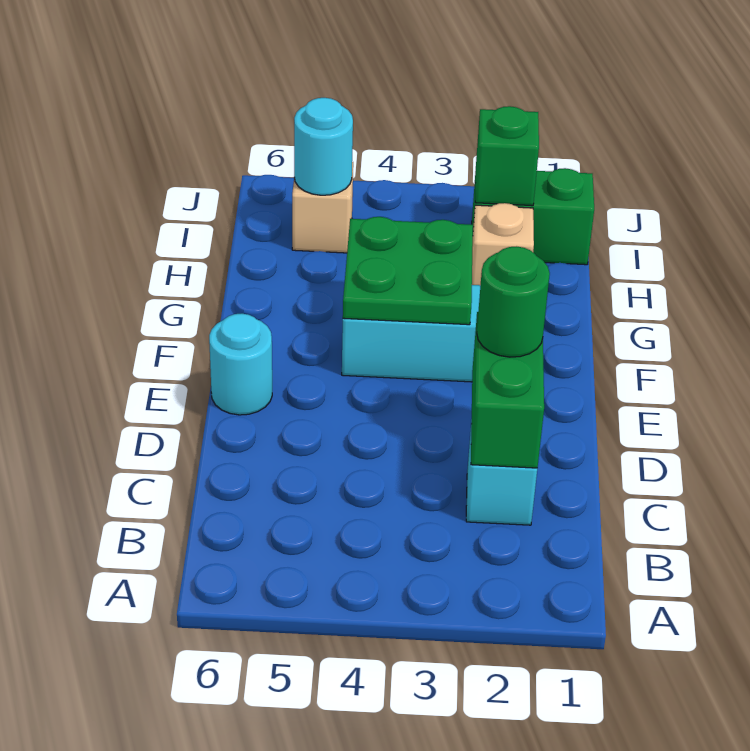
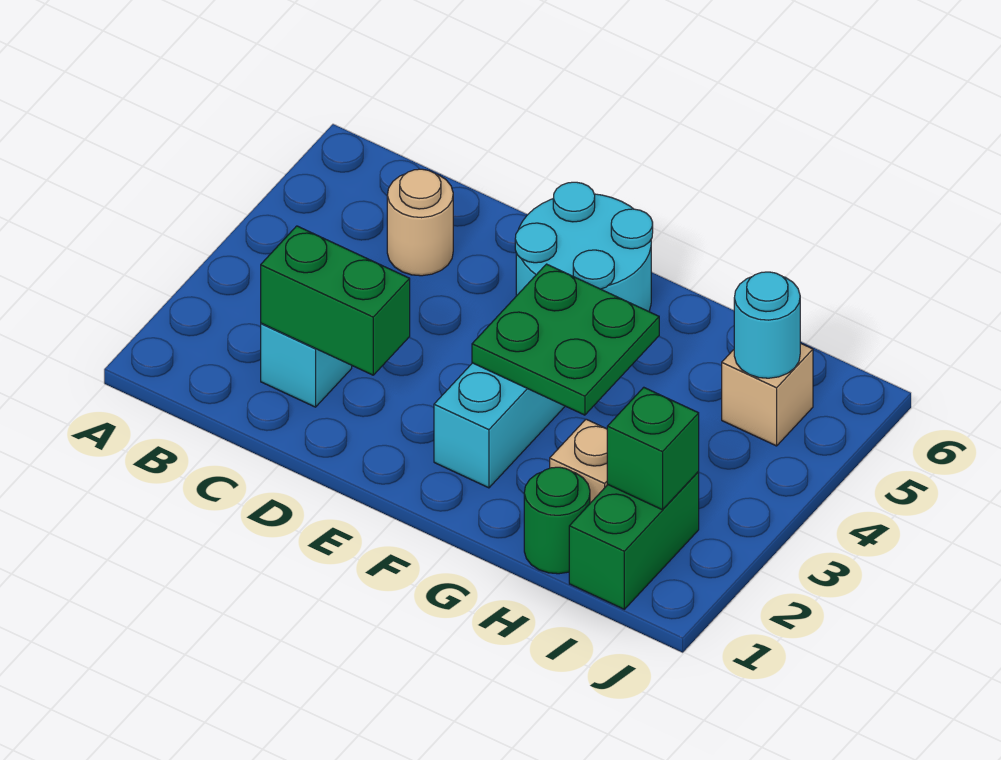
none -> tan 1x1 round brick [387,169,453,276]
green 1x1 round brick [477,246,550,357] -> green 1x1 round brick moved to [524,467,590,574]
cyan 1x1 round brick [209,314,272,415] -> cyan 2x2 round brick [515,182,653,312]

